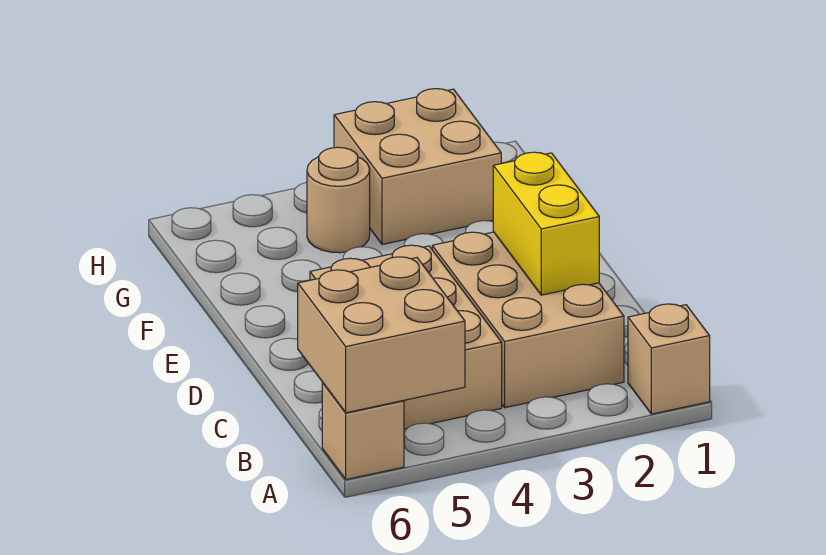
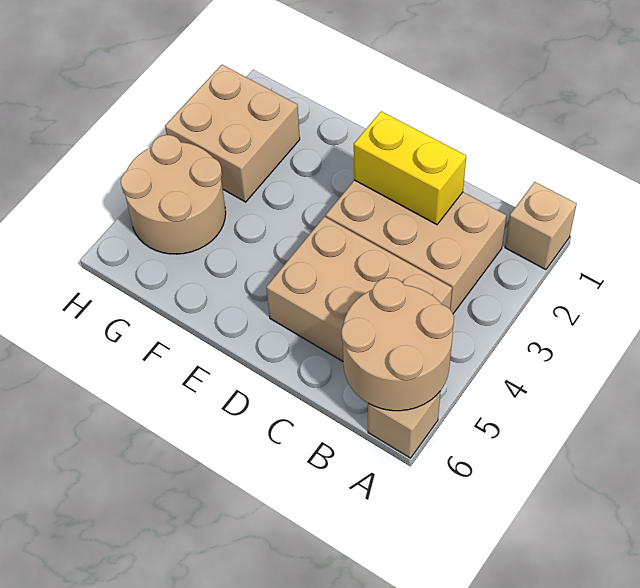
tan 2x2 brick [298,257,465,413] -> tan 2x2 round brick [341,278,454,411]
tan 1x1 round brick [307,147,370,253] -> tan 2x2 round brick [121,135,226,254]

